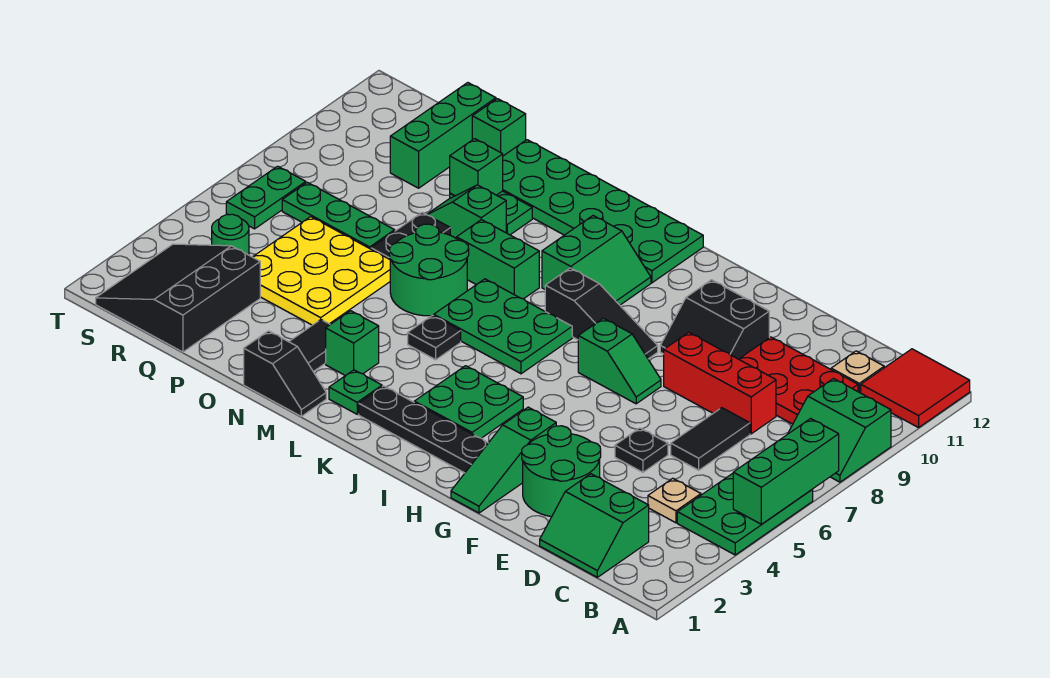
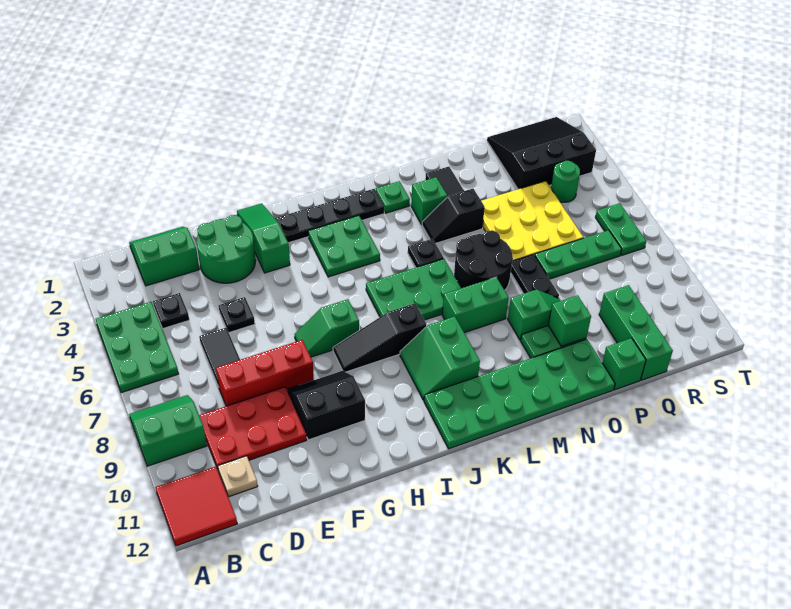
green 1x3 brick [733,419,839,524] -> none
tan 1x1 plate [648,478,701,523] -> black 1x1 plate [153,293,189,329]
black 1x2 slope [244,331,326,416] -> black 1x2 slope moved to [422,189,485,243]
green 2x2 round brick [389,224,469,316] -> black 2x2 round brick [454,230,513,290]
black 3x3 slope [96,244,260,352] -> black 3x3 slope turned to [487,117,596,189]

